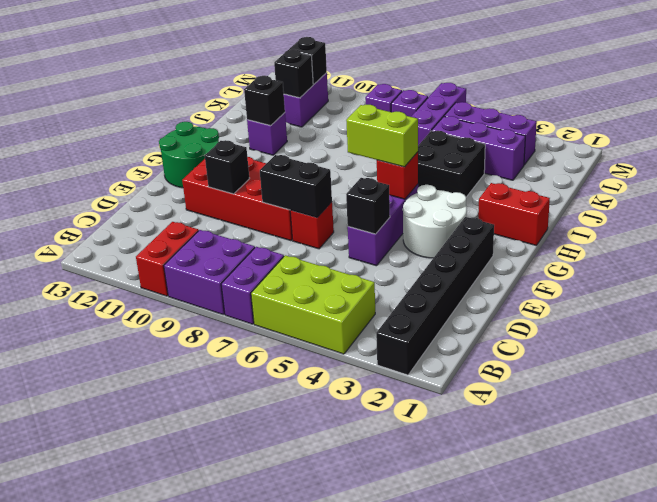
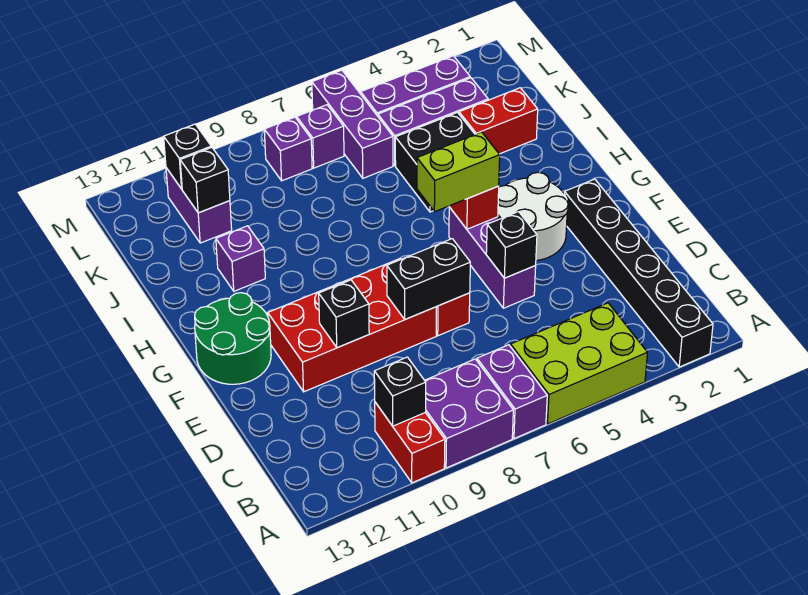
red 1x2 brick [478,183,550,245] -> red 1x2 brick moved to [459,88,538,154]
black 1x1 brick [244,76,285,126] -> black 1x1 brick moved to [374,357,426,426]

